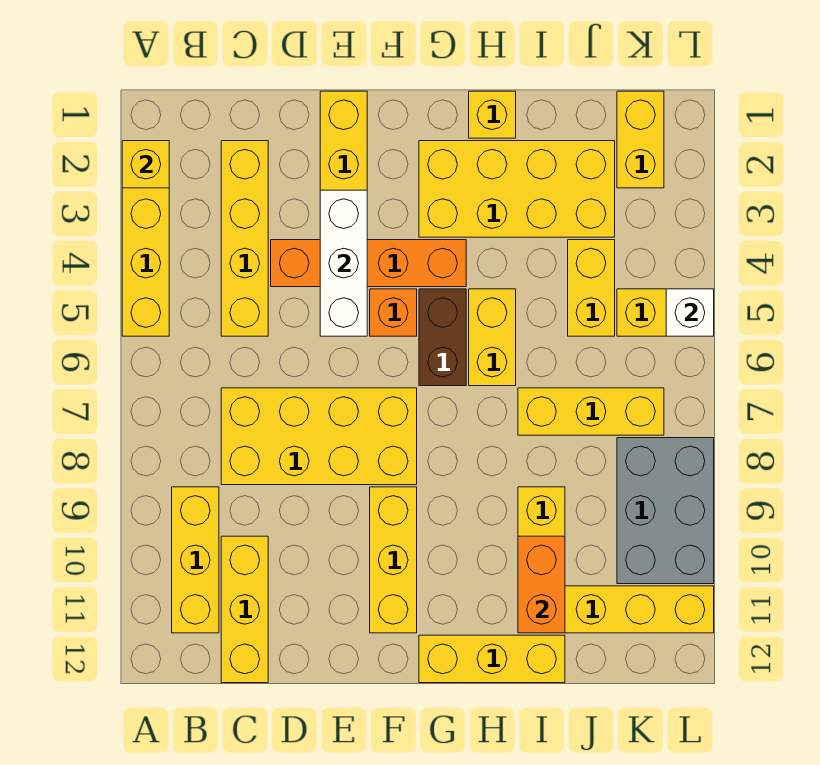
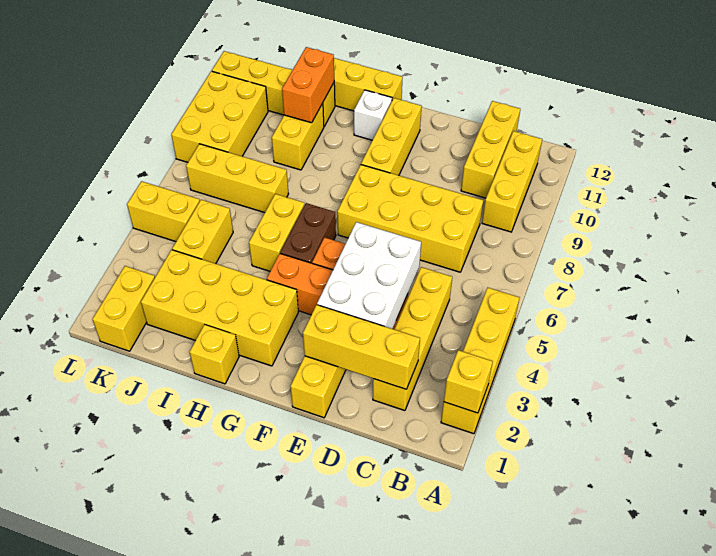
none -> yellow 1x3 brick [303,305,420,389]
white 1x3 brick [320,190,367,336] -> white 2x3 brick [317,222,421,329]
grey 2x3 brick [617,438,714,584] -> yellow 2x3 brick [171,71,268,162]
white 1x1 brick [666,289,714,336] -> white 1x1 brick moved to [354,90,392,140]

